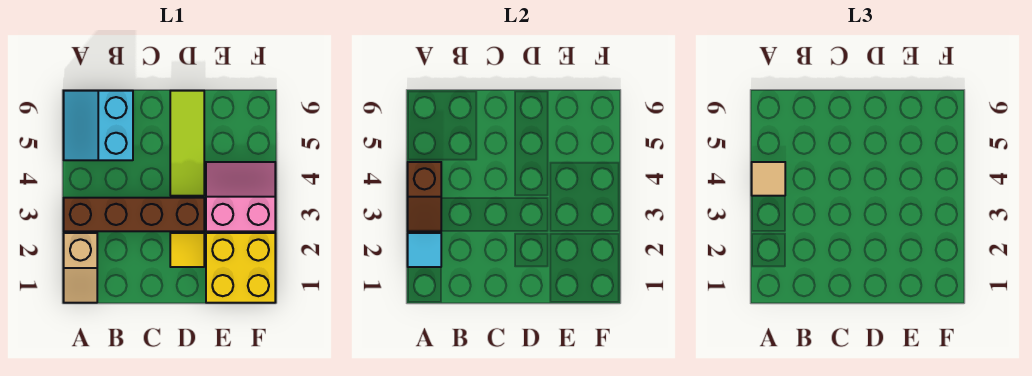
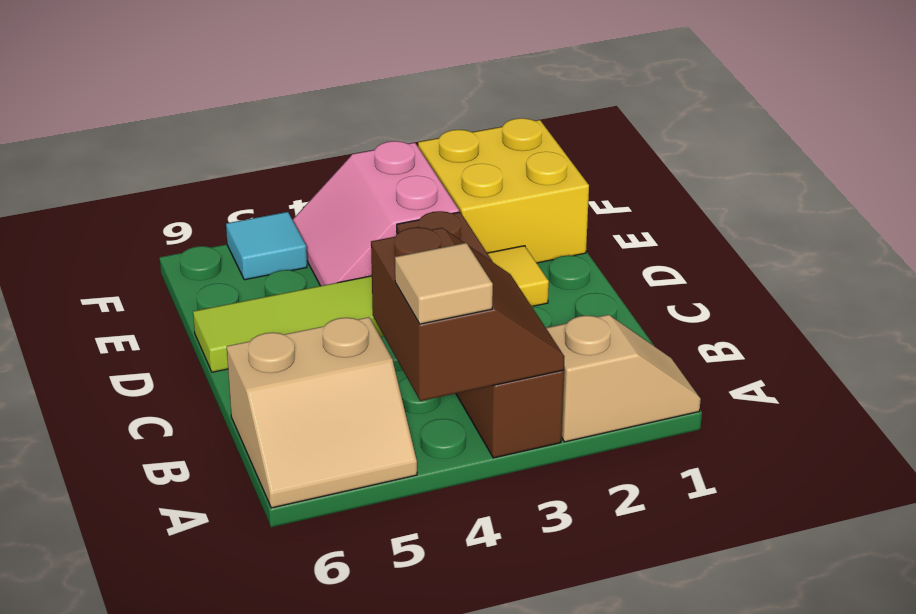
cyan 1x1 tile [408,233,441,267] -> cyan 1x1 tile moved to [226,212,307,280]
brown 1x2 slope [408,162,441,231] -> brown 2x2 slope [371,227,565,401]
cyan 2x2 slope [64,91,133,160] -> tan 2x2 slope [227,317,417,508]

